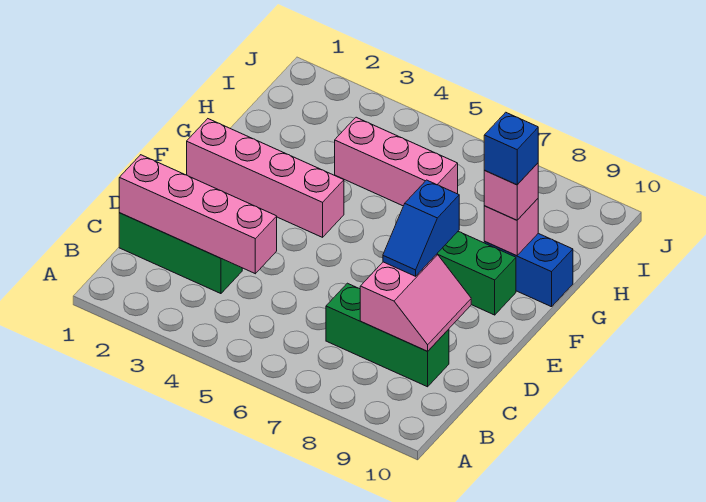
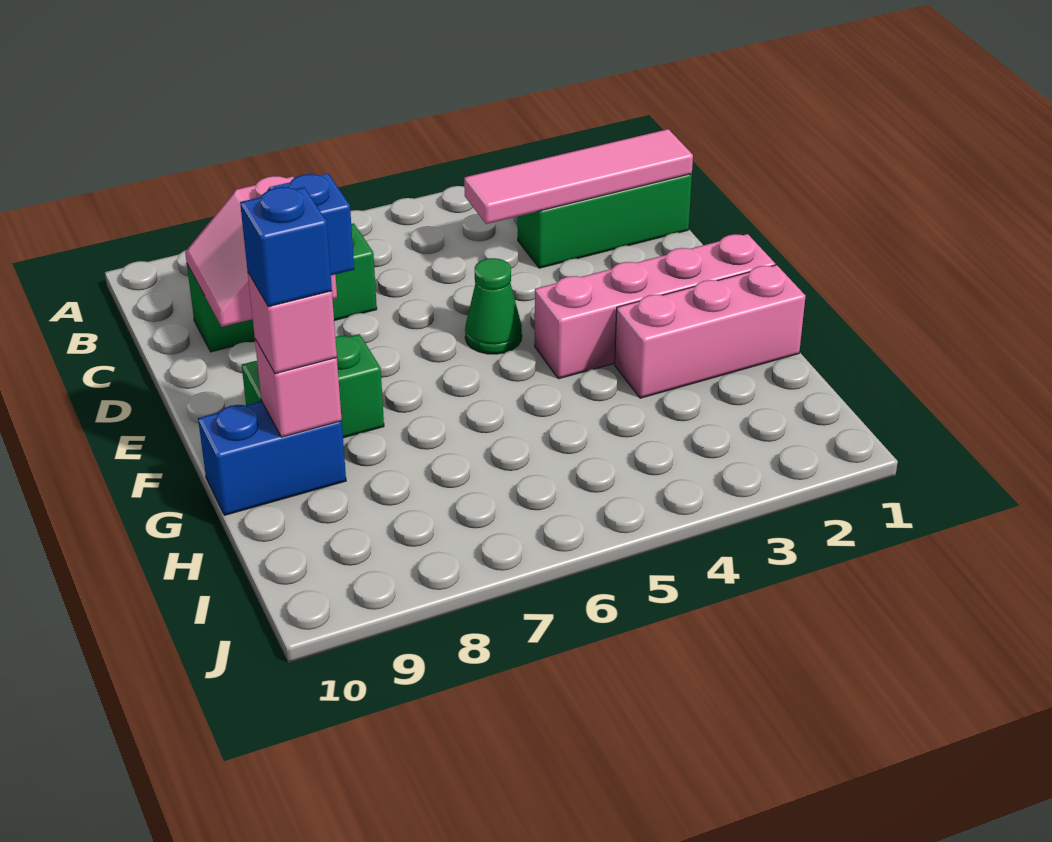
pink 1x4 brick [119,155,277,274] -> pink 1x4 tile [464,129,693,224]
none -> green 1x1 cone [465,258,522,354]
pink 1x3 brick [335,117,458,206] -> pink 1x3 brick moved to [615,265,805,398]

